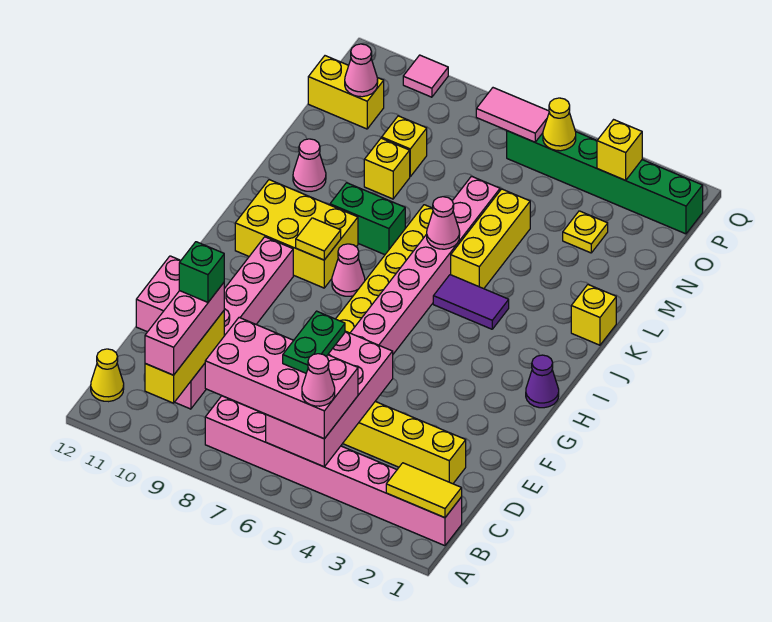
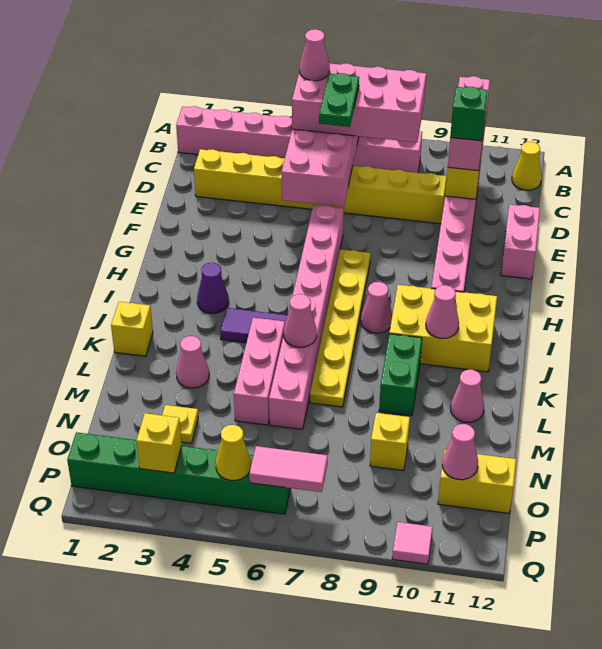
yellow 1x2 tile [386,463,462,518] -> none
purple 1x1 cone [526,355,559,408] -> purple 1x1 cone moved to [197,263,229,313]
yellow 1x1 tile [296,218,341,260] -> none
none -> pink 1x1 cone [426,285,459,338]
yellow 1x3 brick [451,189,530,289] -> pink 1x3 brick [234,318,285,425]
green 1x2 brick [330,183,405,255] -> green 1x2 brick turned to [379,334,422,416]
none -> pink 1x1 cone [176,336,209,388]
yellow 1x1 brick [364,138,410,199] -> none

